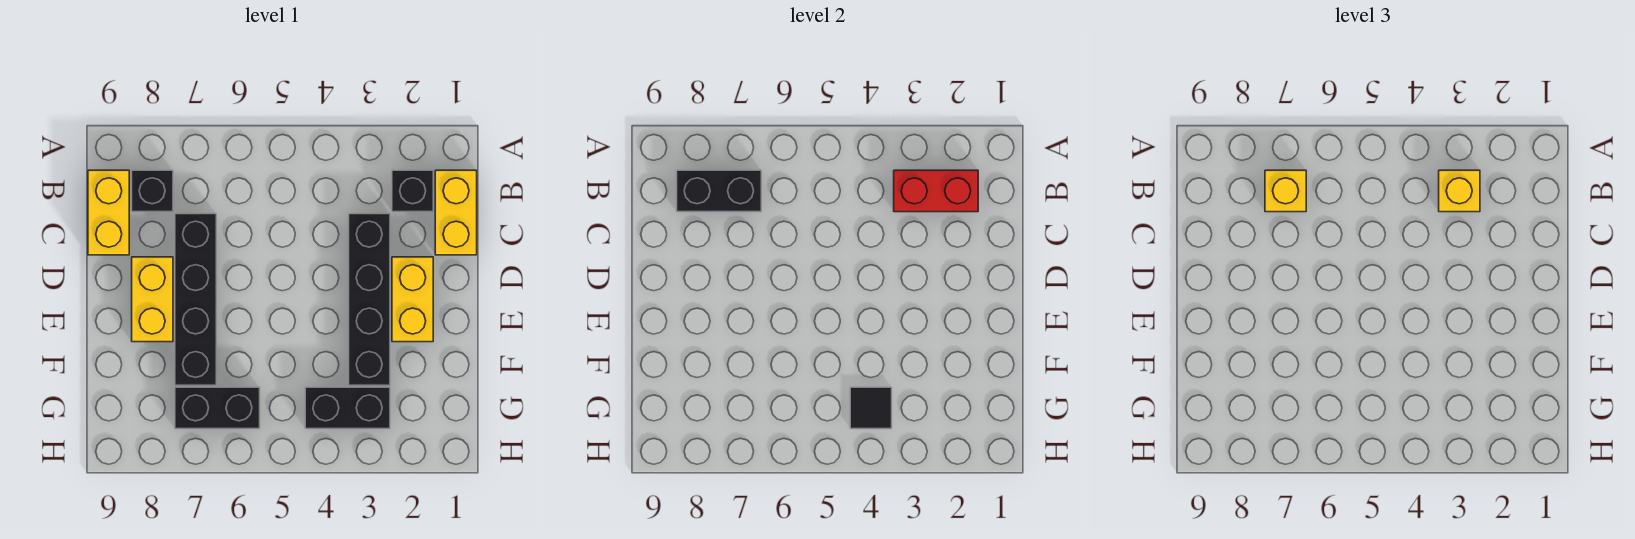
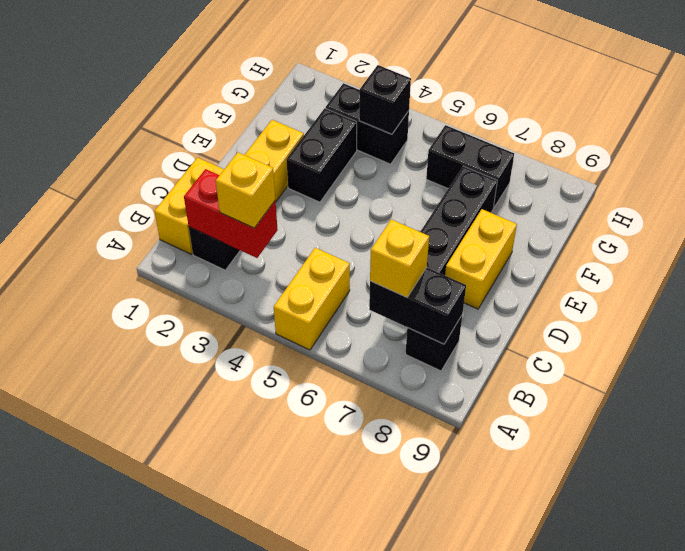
yellow 1x2 brick [88,170,129,255] -> yellow 1x2 brick moved to [274,248,350,350]
black 1x4 brick [349,214,390,385] -> black 1x2 brick [287,108,357,202]
black 1x1 tile [850,387,892,429] -> black 1x1 brick [359,65,411,134]

